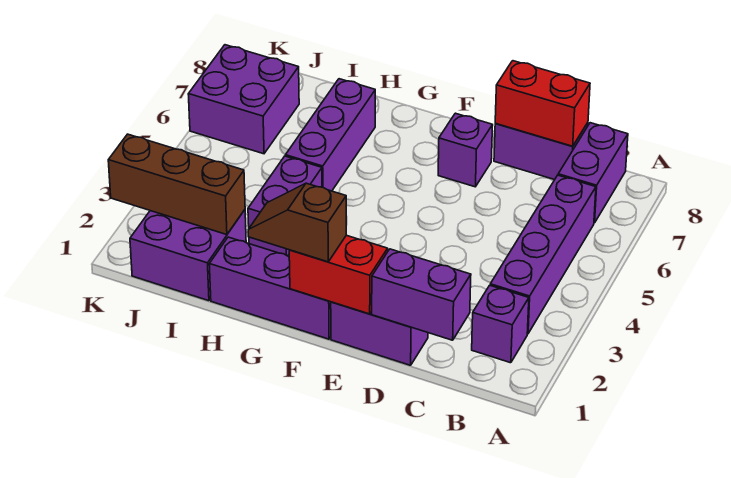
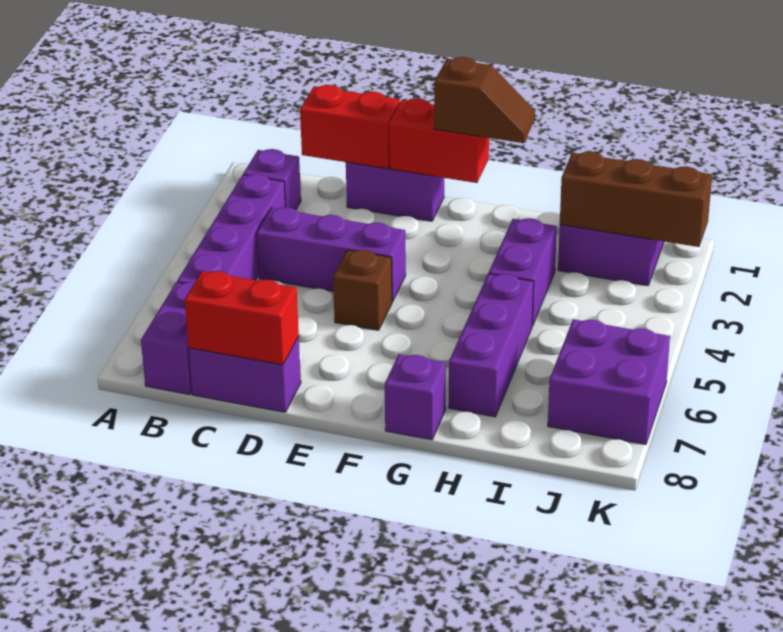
purple 1x2 brick [372,249,471,340] -> red 1x2 brick [300,85,400,169]
none -> brown 1x1 brick [333,250,392,330]
purple 1x1 brick [438,113,493,187] -> purple 1x1 brick moved to [385,354,446,440]
purple 1x3 brick [209,237,331,339] -> purple 1x3 brick moved to [256,207,406,302]

